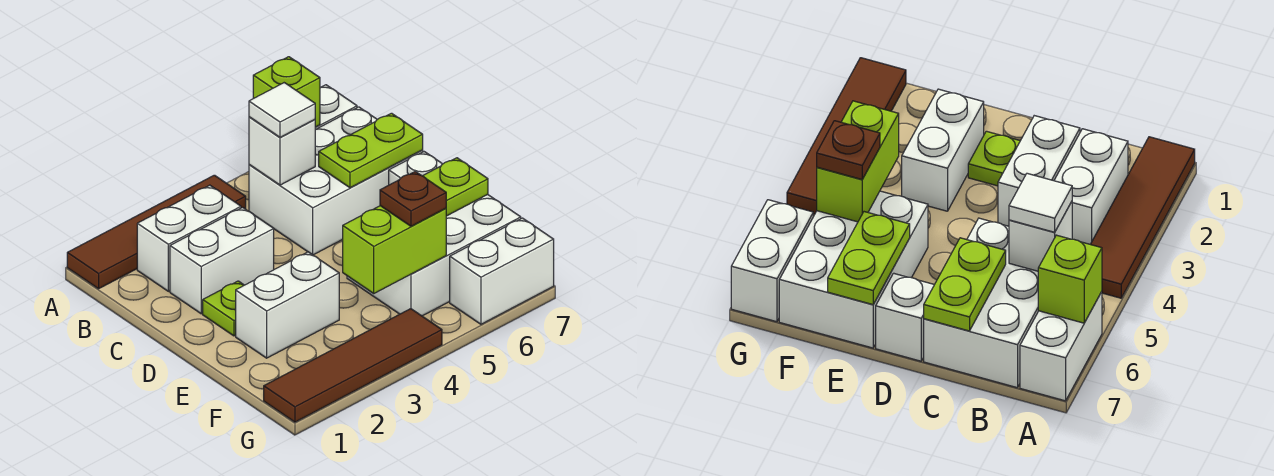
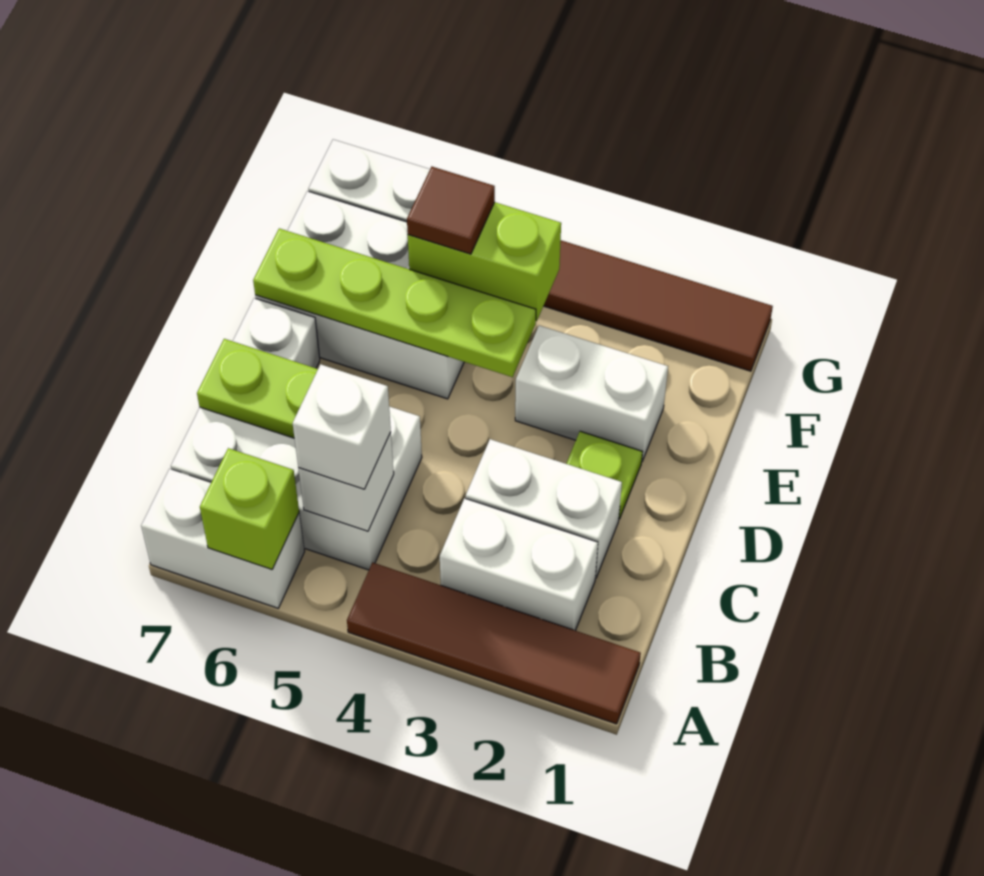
white 1x1 tile [249,83,315,137] -> white 1x1 brick [293,364,391,489]
lime 1x2 plate [423,158,488,216] -> lime 1x4 plate [253,228,536,377]
brown 1x1 plate [380,171,446,226] -> brown 1x1 tile [407,167,495,254]

